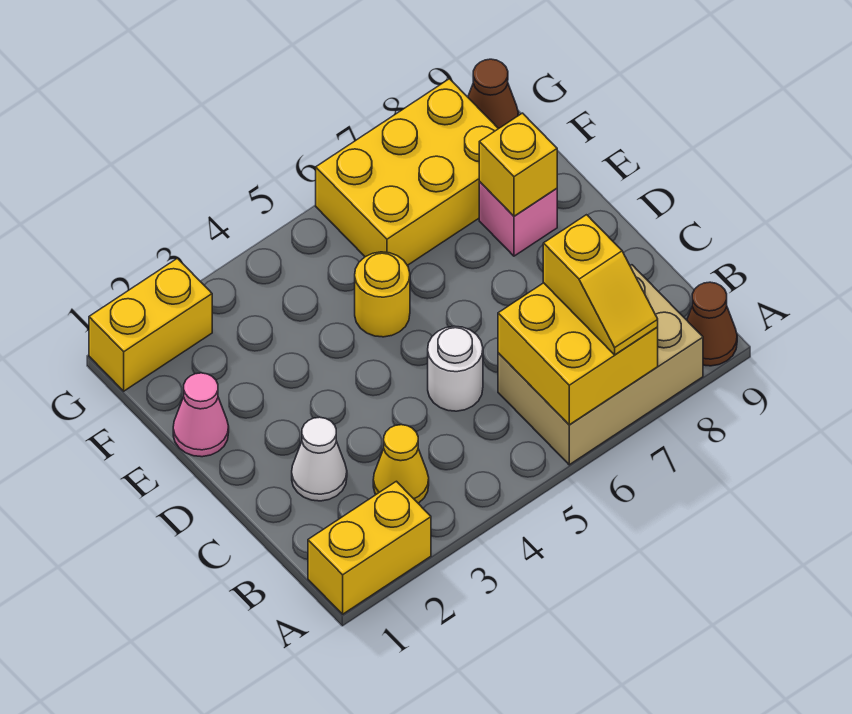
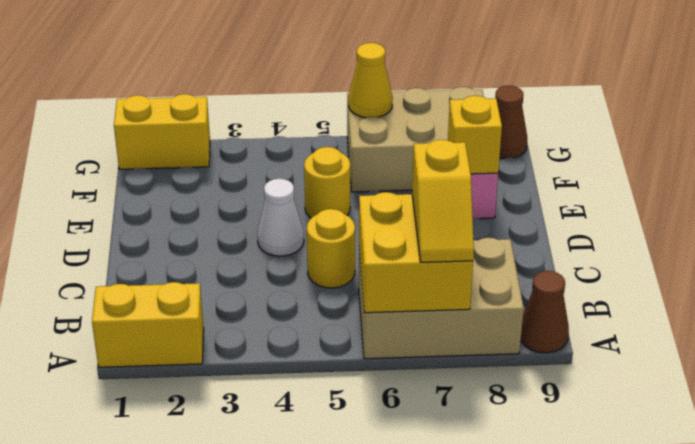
yellow 1x1 cone [373,425,429,503] -> yellow 1x1 cone moved to [348,43,393,118]
white 1x1 cone [292,417,347,501] -> white 1x1 cone moved to [257,179,304,256]
white 1x1 round brick [428,326,483,411] -> yellow 1x1 round brick [307,209,355,288]
pink 1x1 cone [173,373,229,457] -> none
yellow 2x3 brick [316,79,498,265] -> tan 2x3 brick [347,87,484,192]

